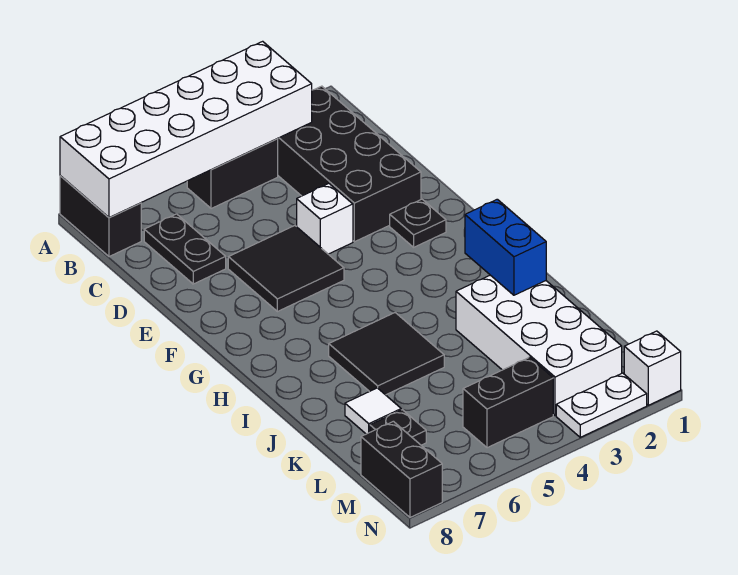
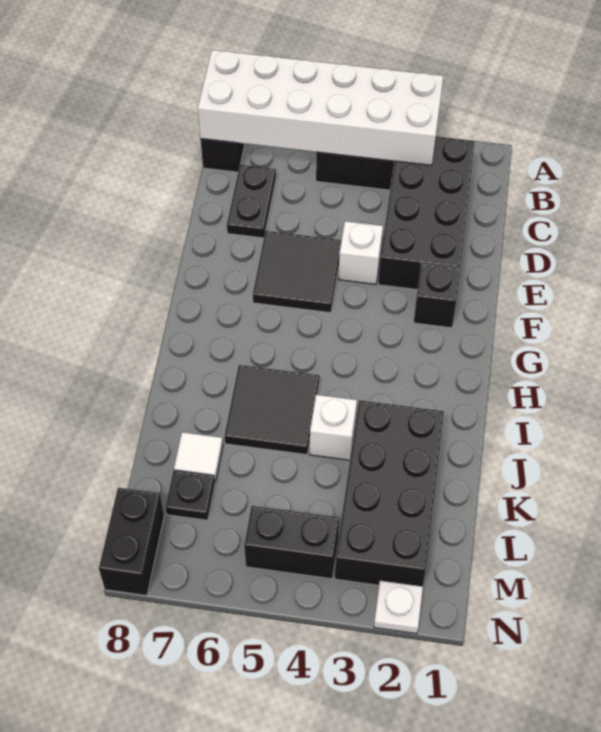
black 1x1 plate [390,199,446,247] -> black 1x1 brick [414,264,460,328]
blue 1x2 brick [465,199,546,295] -> none
white 2x4 brick [456,275,622,416] -> black 2x4 brick [335,400,444,586]
white 1x1 brick [624,331,681,405] -> white 1x1 brick moved to [310,395,357,460]
white 1x2 plate [556,373,647,437] -> white 1x1 plate [374,581,423,634]

